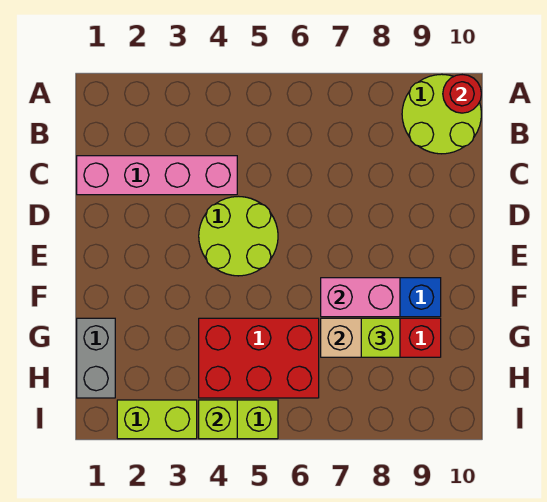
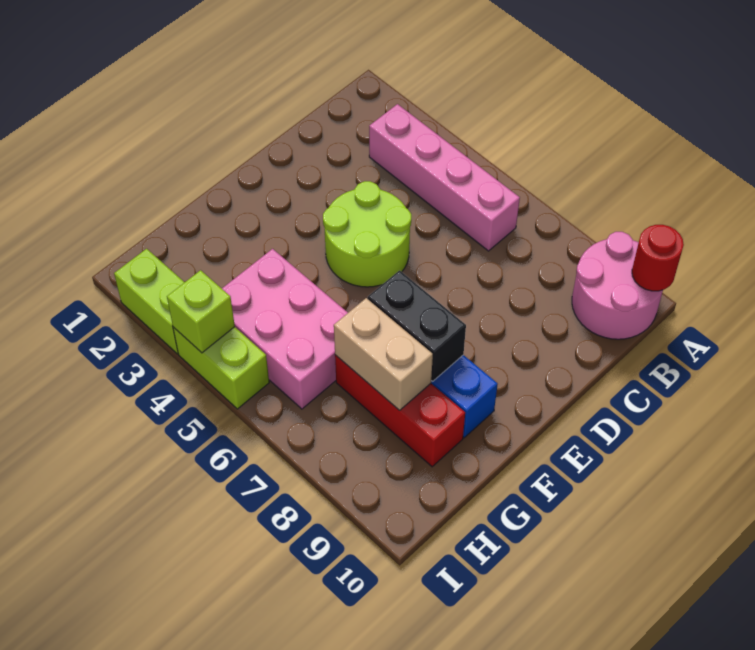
lime 2x2 round brick [402,74,481,154] -> pink 2x2 round brick [572,232,663,339]
pink 1x4 brick [77,156,237,195] -> pink 1x4 brick moved to [369,104,520,251]
pink 1x2 brick [321,278,400,317] -> black 1x2 brick [368,271,466,381]
grey 1x2 brick [77,318,115,398] -> none
red 2x3 brick [199,318,319,398] -> pink 2x3 brick [222,249,348,409]
lime 1x1 brick [361,318,400,357] -> none

